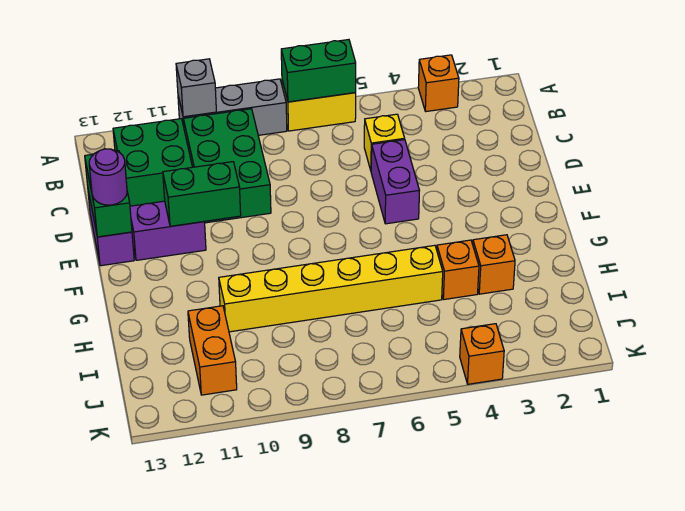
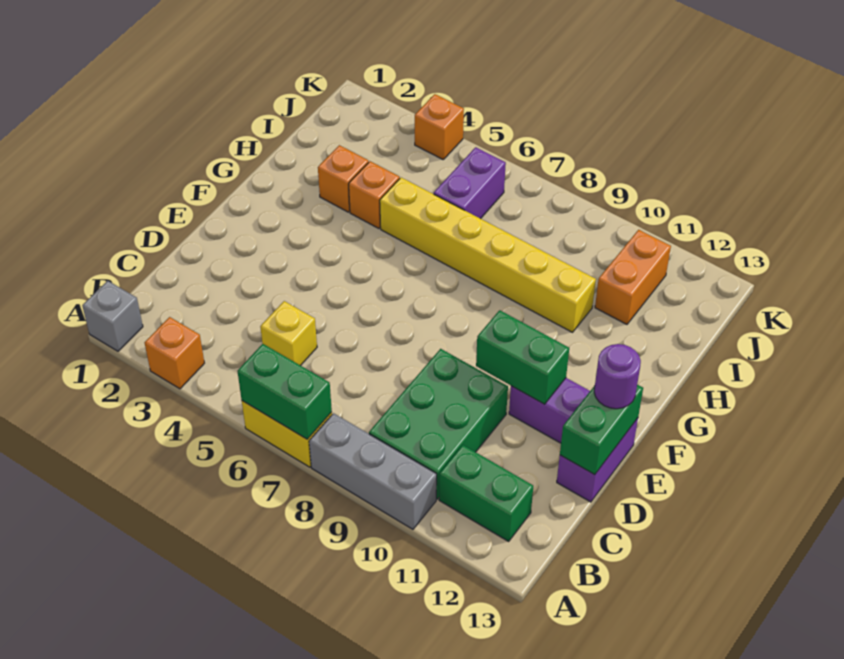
grey 1x1 brick [176,59,216,117] -> grey 1x1 brick moved to [82,281,143,351]
green 2x2 brick [113,119,192,206] -> green 1x2 brick [439,445,533,541]
purple 1x2 brick [371,140,420,224] -> purple 1x2 brick moved to [434,147,506,219]

